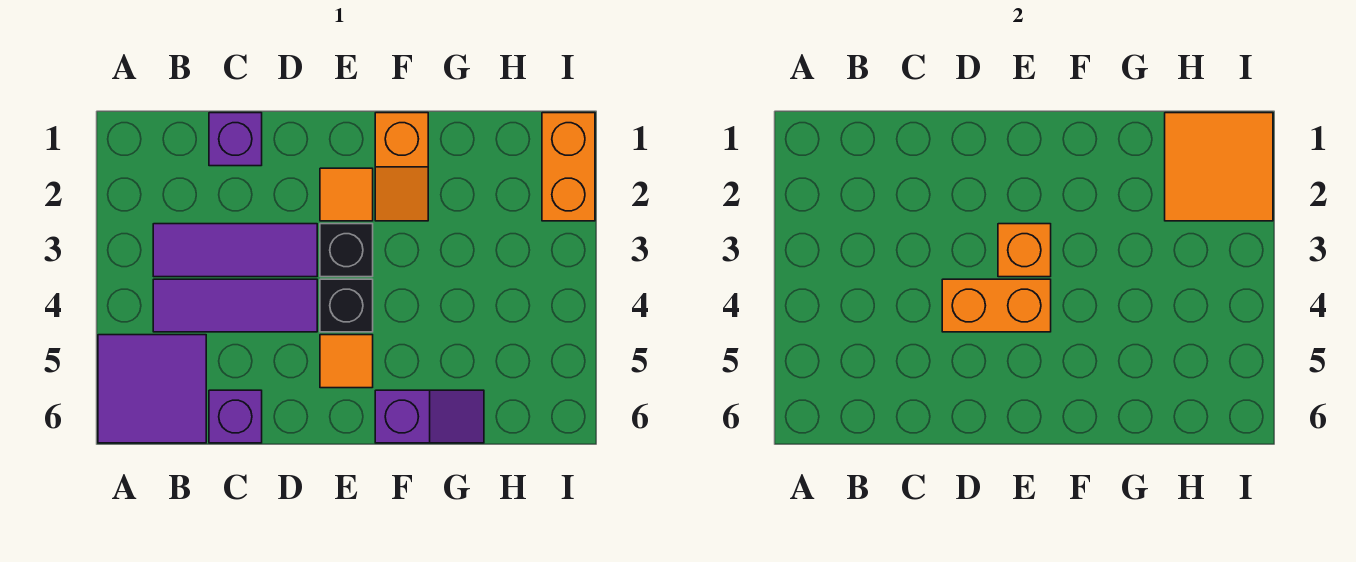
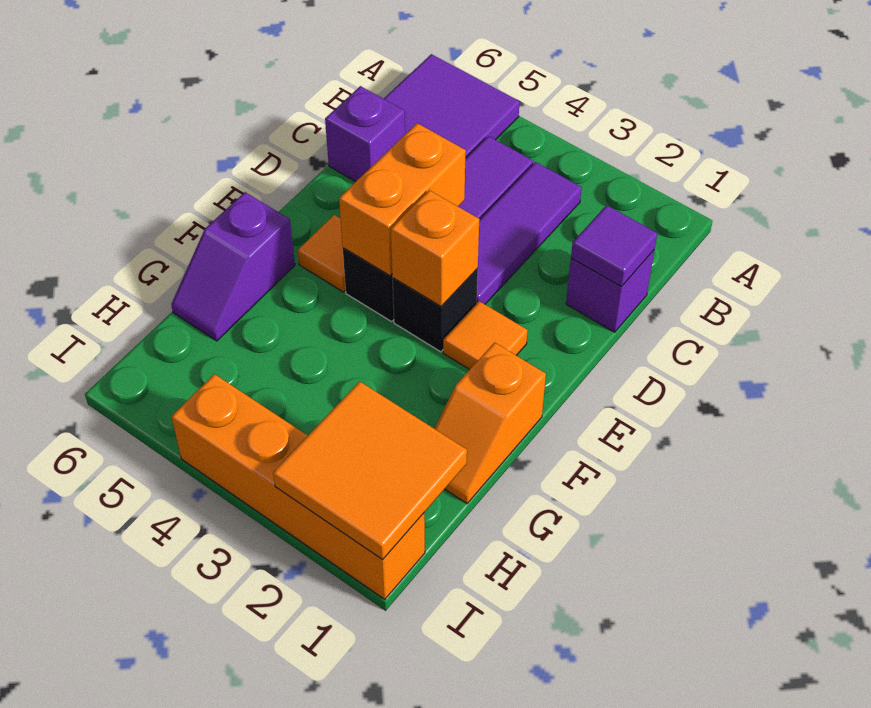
none -> purple 1x1 tile [571,205,657,287]
orange 1x2 slope [375,113,428,221] -> orange 1x2 slope turned to [434,343,546,504]
orange 1x2 brick [542,113,595,221] -> orange 1x4 brick [171,374,425,599]

